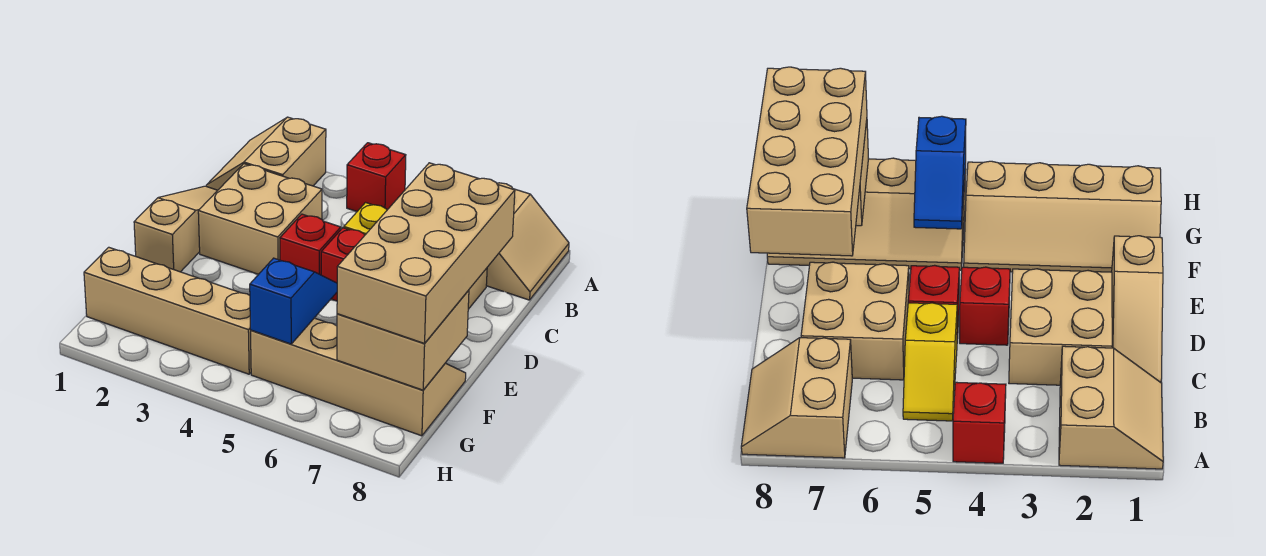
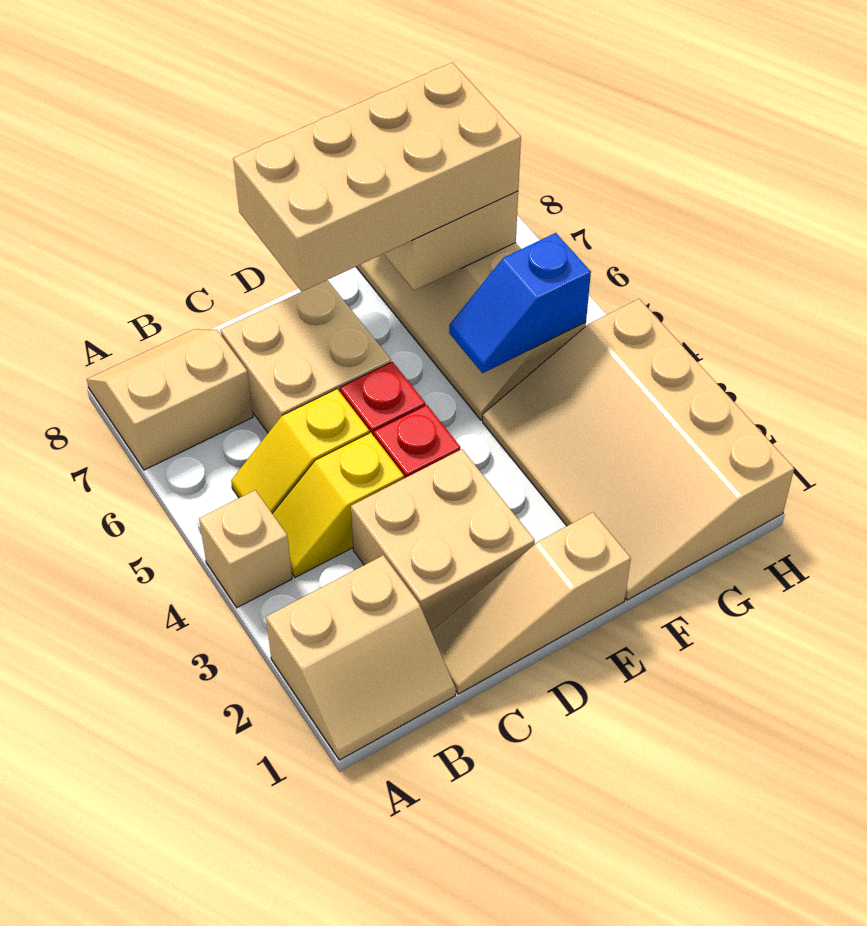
red 1x1 brick [347,143,406,211] -> tan 1x1 brick [199,490,292,608]
none -> yellow 1x2 slope [272,433,404,577]
tan 2x4 slope [84,247,251,374] -> tan 3x4 slope [483,299,794,600]

